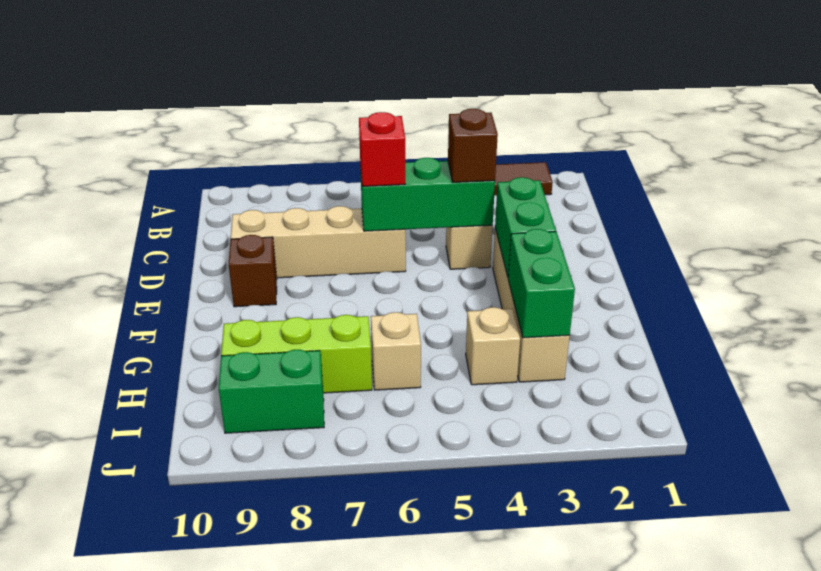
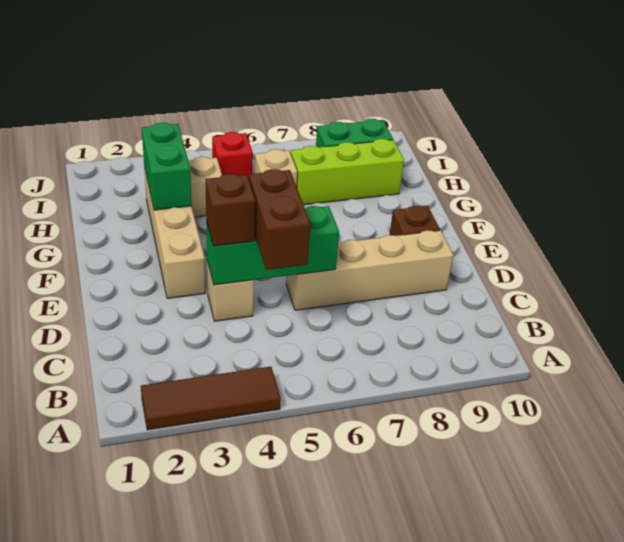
none -> brown 1x2 brick [249,169,310,270]
red 1x1 brick [359,112,405,186] -> red 1x1 brick moved to [212,132,253,179]
green 1x2 brick [495,177,556,277] -> none

